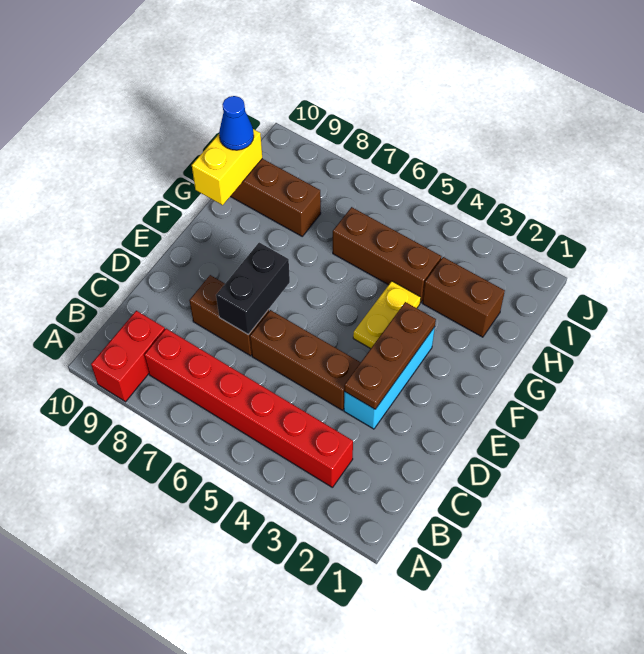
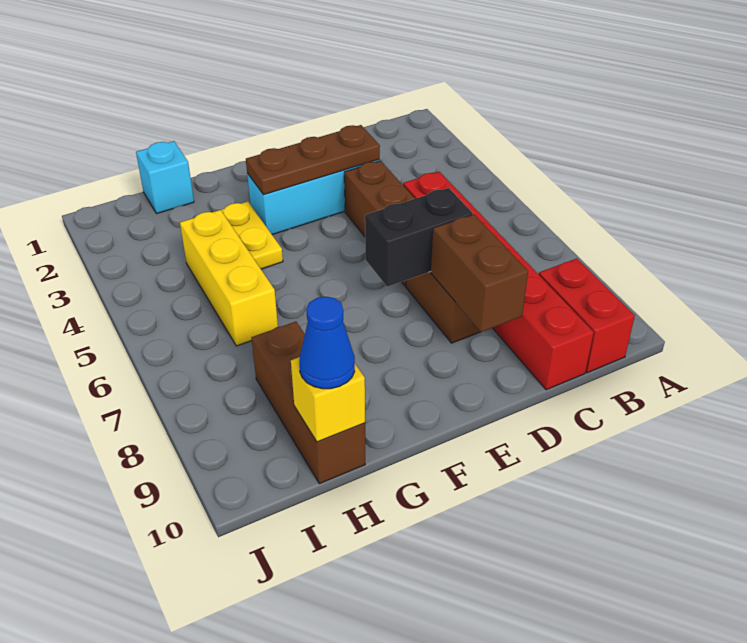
red 1x2 brick [91,311,165,402] -> red 1x2 brick turned to [539,258,635,373]
red 1x6 brick [144,329,353,488] -> red 1x6 brick moved to [403,172,594,390]
yellow 1x2 plate [353,281,421,349] -> yellow 1x2 plate turned to [221,201,283,269]
yellow 1x2 brick [192,129,262,205] -> yellow 1x1 brick [291,357,365,442]
none -> cyan 1x1 brick [136,141,194,214]
brown 1x2 brick [422,257,505,337] -> brown 1x2 brick moved to [431,215,528,332]
brown 1x3 brick [333,207,441,303] -> yellow 1x3 brick [180,210,278,346]

